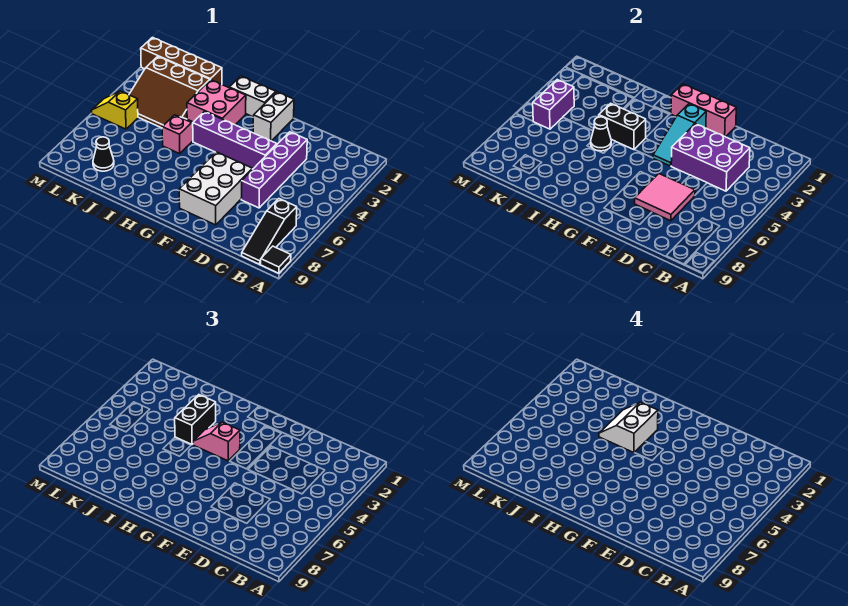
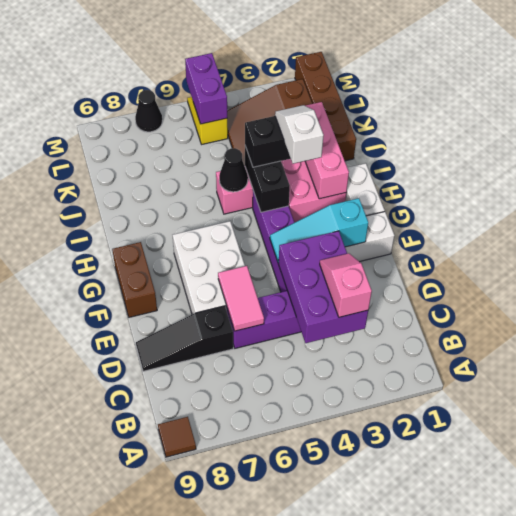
black 1x1 tile [261,246,291,273] -> brown 1x1 tile [158,417,196,457]
black 1x3 slope [242,199,297,264] -> black 1x3 slope moved to [136,306,233,371]
pink 2x2 tile [635,174,695,221] -> pink 1x2 tile [218,266,264,331]
pink 1x3 brick [671,84,736,137] -> pink 1x3 brick moved to [305,102,349,199]
white 2x3 brick [179,152,252,225] -> white 2x3 brick turned to [173,221,245,314]
none -> brown 1x2 brick [112,242,157,317]
pink 1x2 slope [193,422,240,461] -> pink 1x2 slope moved to [320,253,372,317]
white 2x2 slope [599,402,658,453] -> white 1x2 slope [275,105,324,164]
black 1x1 cone [93,137,114,171] -> black 1x1 cone moved to [135,90,162,132]
purple 1x2 brick [533,80,574,129] -> purple 1x2 brick turned to [185,53,227,124]

